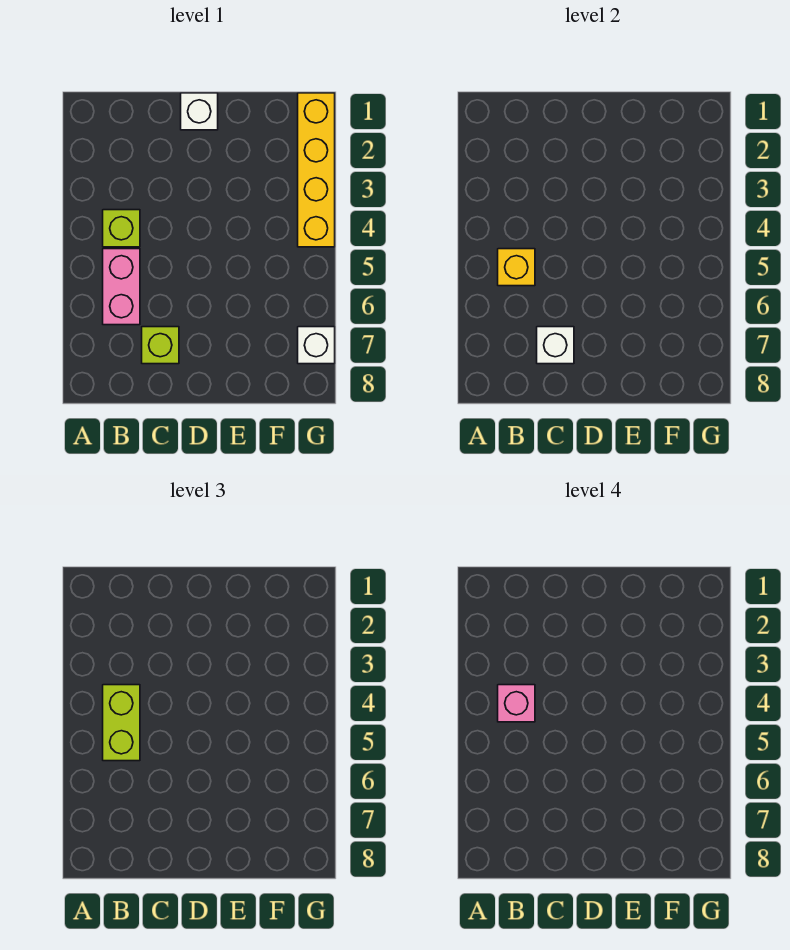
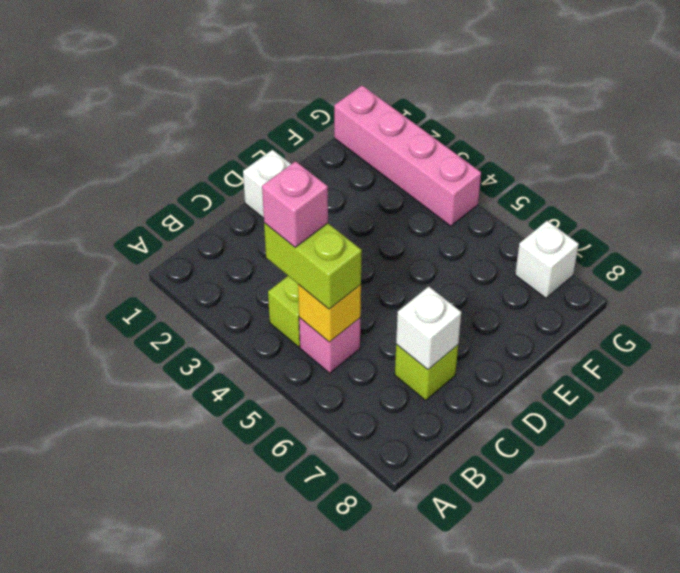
pink 1x2 brick [103,249,140,325] -> pink 1x1 brick [299,318,360,373]
yellow 1x4 brick [298,93,335,247] -> pink 1x4 brick [334,85,481,226]

